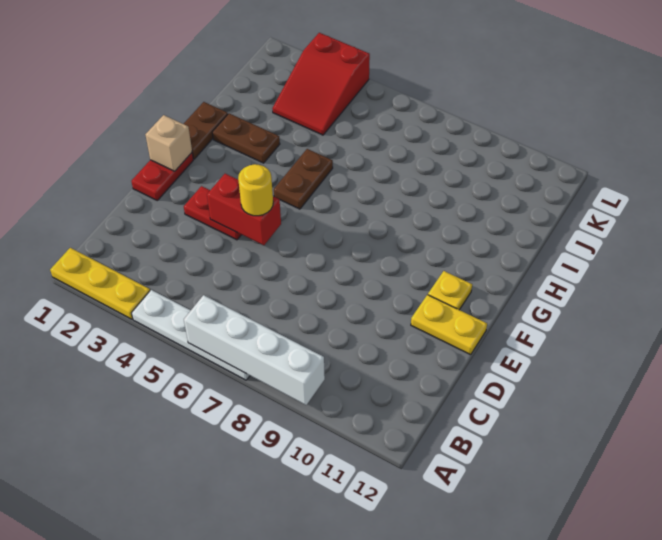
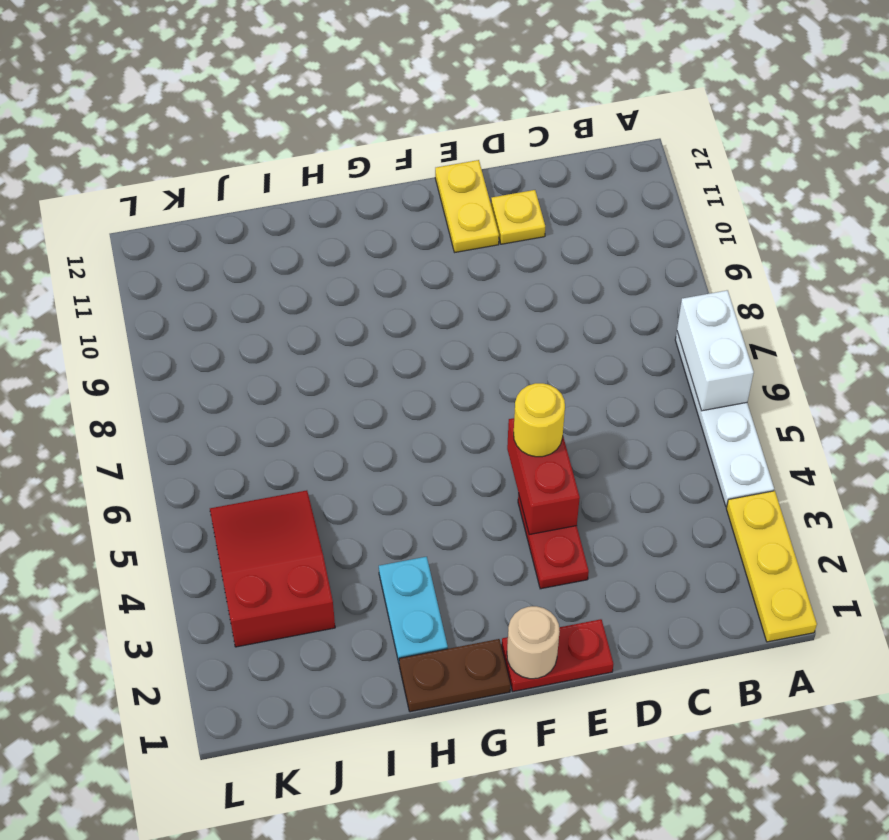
white 1x4 brick [184,295,325,405] -> white 1x2 brick [677,290,754,411]
tan 1x1 brick [145,115,192,171] -> tan 1x1 round brick [507,606,560,679]
yellow 1x1 plate [428,271,472,310] -> yellow 1x1 plate moved to [491,190,545,244]
brown 1x2 plate [274,149,333,209] -> none
brown 1x2 plate [212,113,280,163] -> cyan 1x2 plate [379,557,448,662]
red 2x3 slope [272,33,370,135] -> red 2x3 slope turned to [210,490,335,647]

